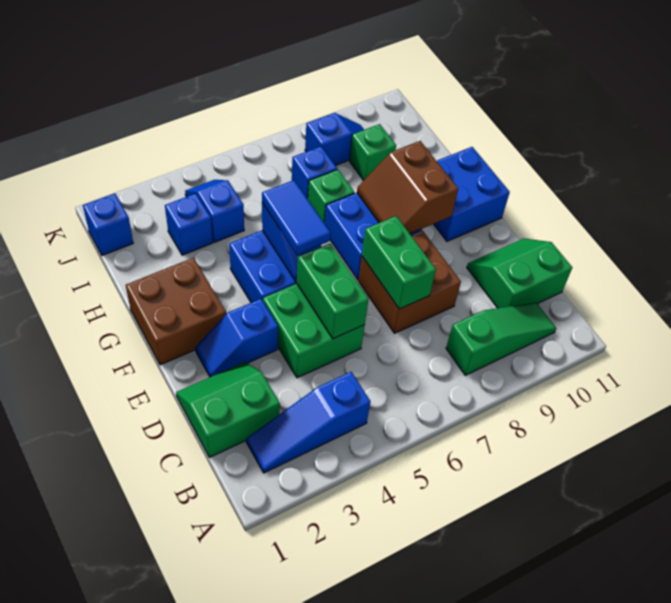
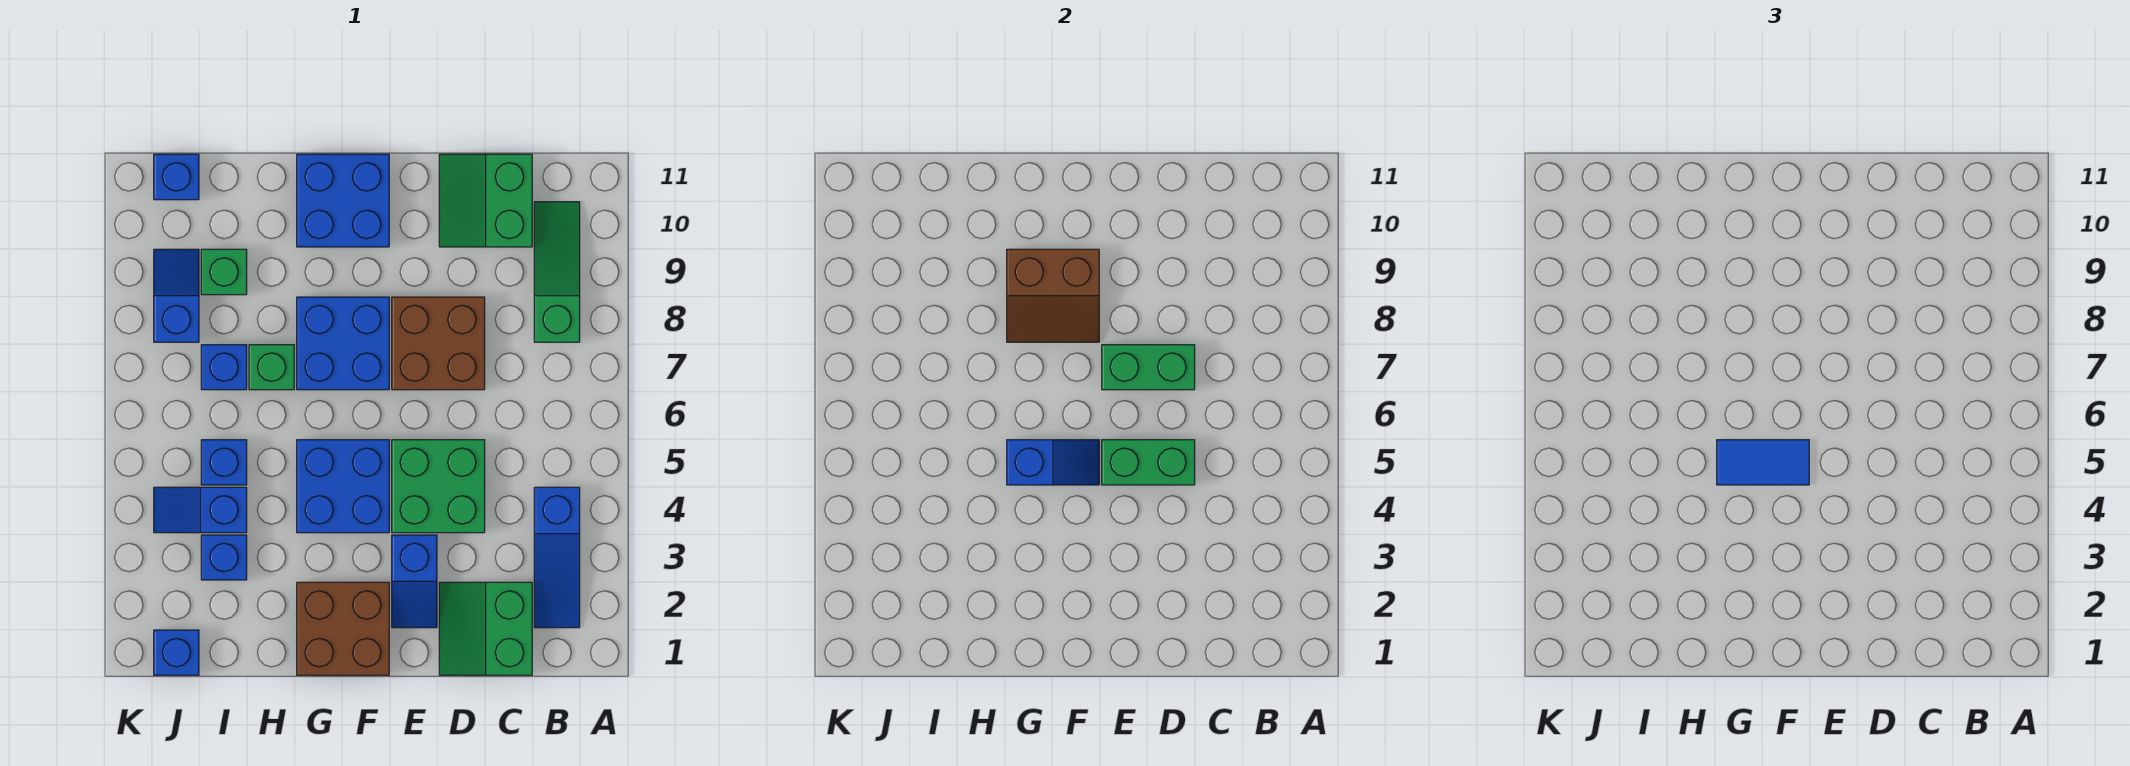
none -> blue 1x1 brick [201,440,247,485]
none -> blue 1x1 brick [154,154,199,200]

